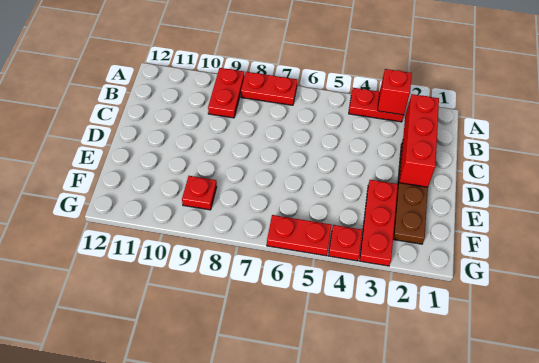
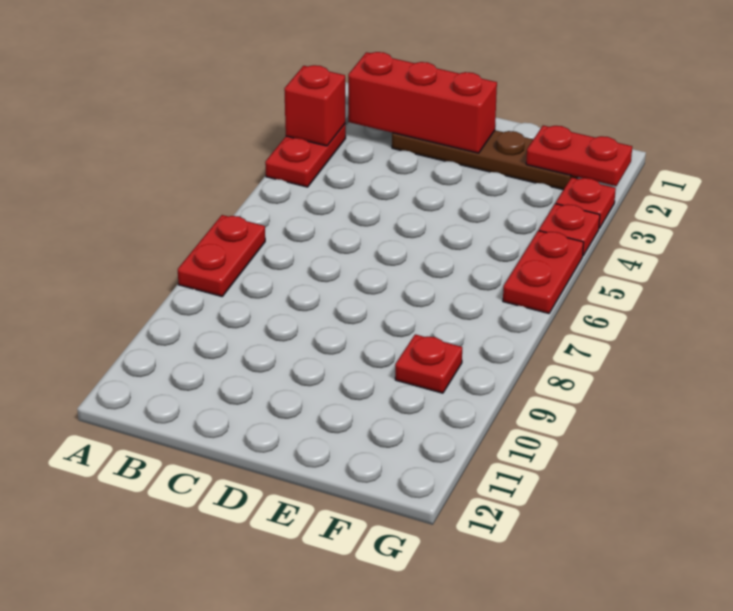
red 1x2 plate [208,68,244,118] -> red 1x2 plate moved to [526,125,632,186]
red 1x3 plate [360,180,398,266] -> red 1x1 plate [556,177,616,228]

